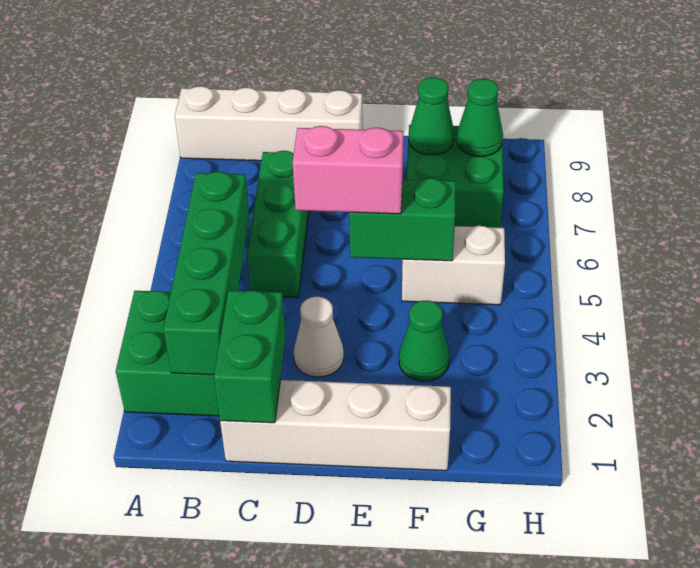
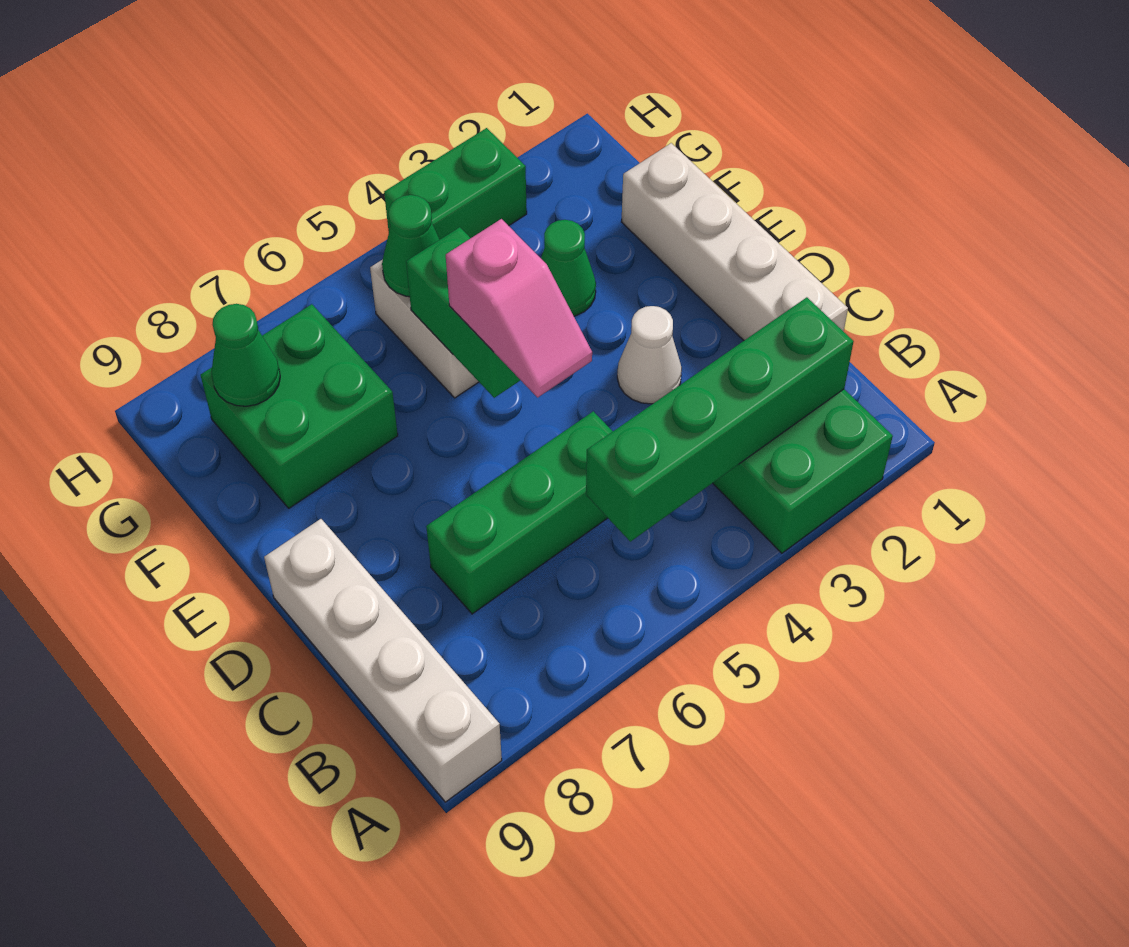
green 1x2 brick [214,290,286,423] -> green 1x2 brick moved to [384,128,527,240]
pink 1x2 brick [293,126,404,214] -> pink 1x2 slope [446,219,592,397]
green 1x1 cone [408,78,455,155] -> green 1x1 cone moved to [382,195,439,297]

